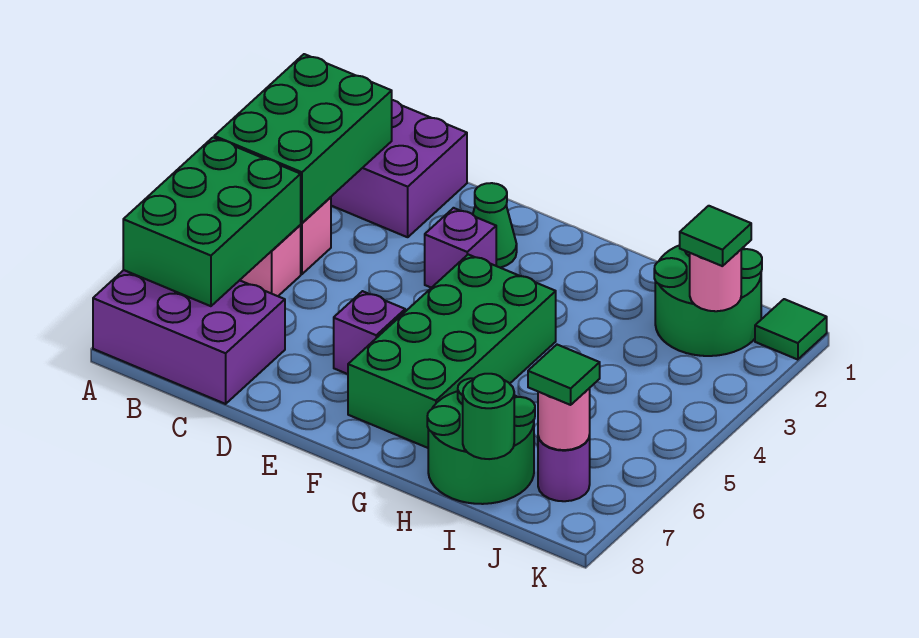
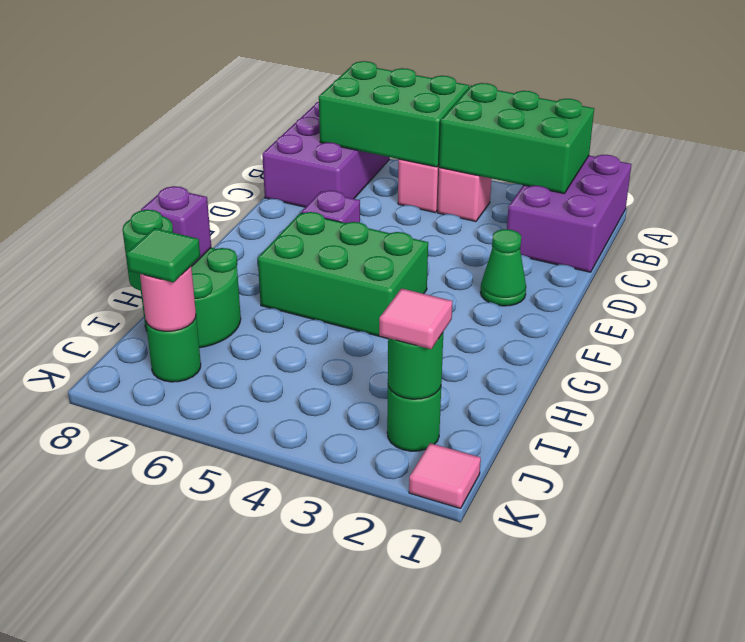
purple 1x1 brick [425,208,496,288] -> purple 1x1 brick moved to [141,186,211,267]
green 2x4 brick [348,255,556,448] -> green 2x3 brick [258,212,428,339]
green 2x2 round brick [654,245,762,356] -> green 1x1 round brick [387,386,441,451]
pink 1x1 round brick [690,250,741,311] -> green 1x1 round brick [388,333,443,399]
green 1x1 tile [680,206,751,266] -> pink 1x1 tile [379,288,452,349]
purple 1x1 round brick [538,435,590,501] -> green 1x1 round brick [146,318,201,382]
green 1x1 tile [755,299,827,360] -> pink 1x1 tile [409,443,481,509]

